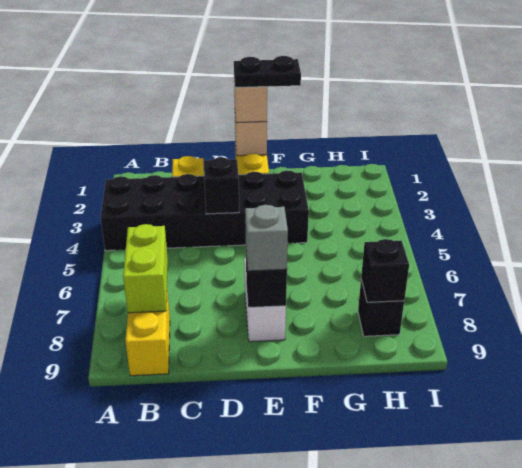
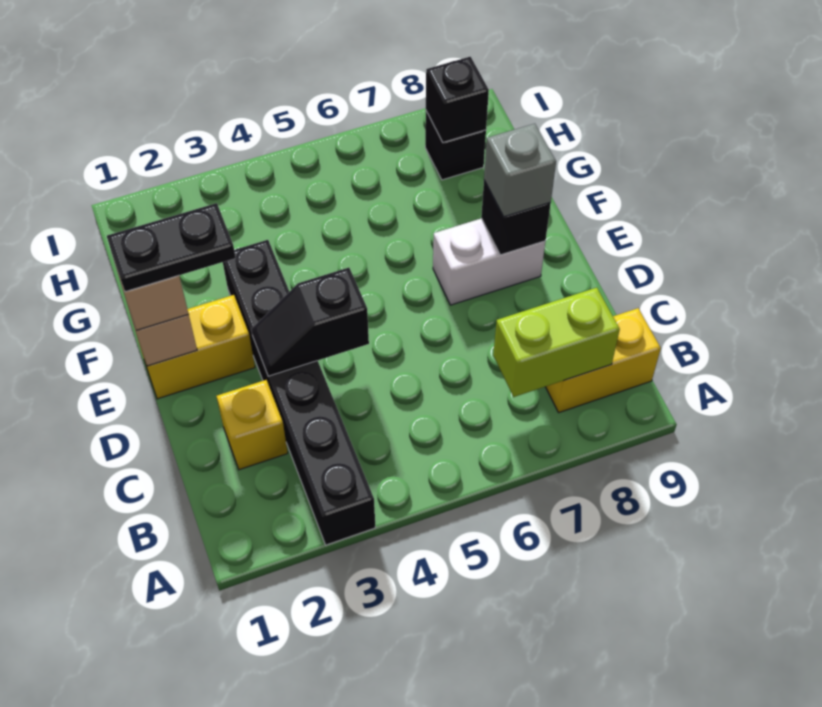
black 2x6 brick [101,171,309,251] -> black 1x6 brick [223,240,376,545]
black 1x2 plate [234,56,301,88] -> black 1x2 plate turned to [107,203,236,292]

